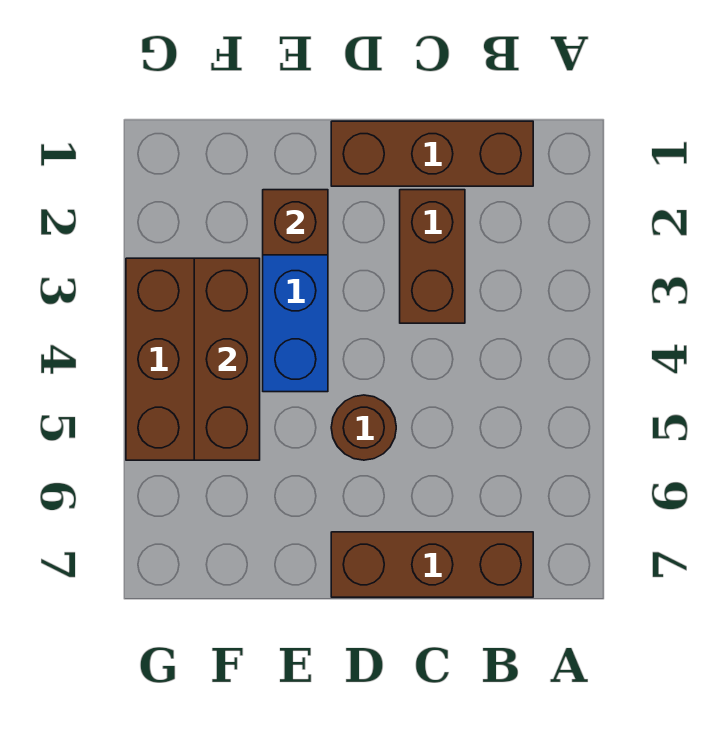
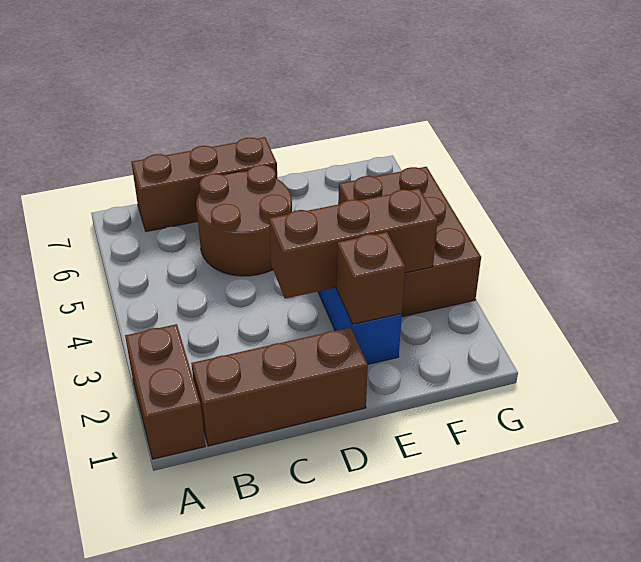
brown 1x2 brick [400,190,465,323] -> brown 1x2 brick moved to [125,324,205,459]
brown 1x1 round brick [331,395,396,460] -> brown 2x2 round brick [196,165,292,276]
brown 1x3 brick [194,258,260,460] -> brown 1x3 brick turned to [269,189,438,298]

